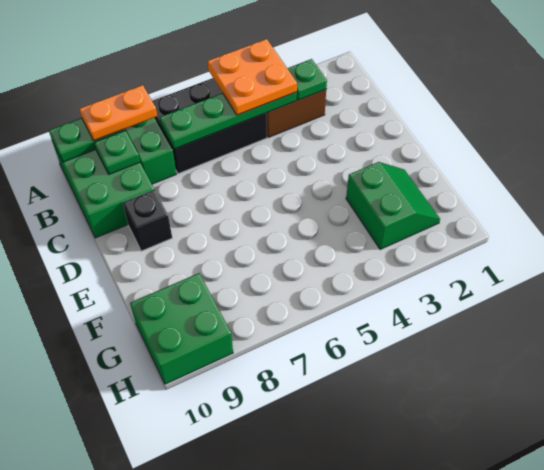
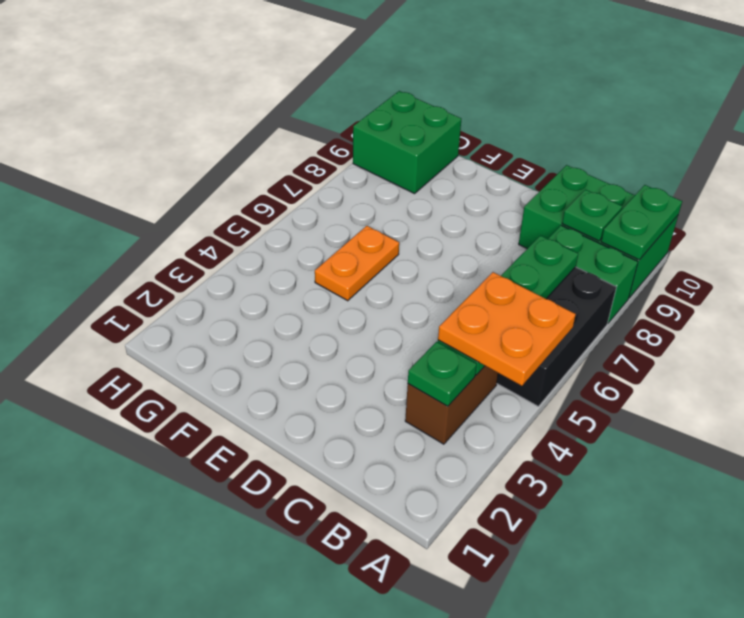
orange 1x2 plate [79,85,157,141] -> orange 1x2 plate moved to [315,226,399,301]
black 1x1 brick [123,190,172,251] -> none
green 2x2 slope [346,162,440,249] -> none

